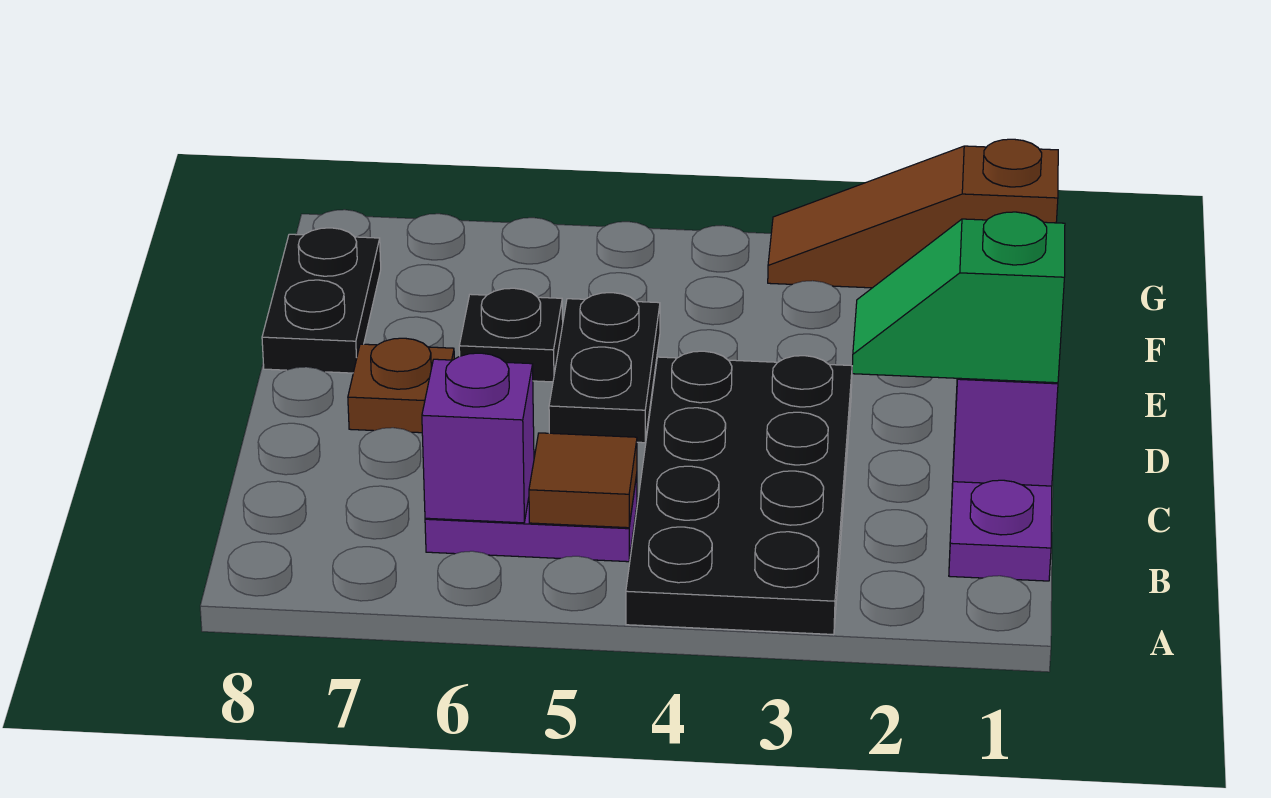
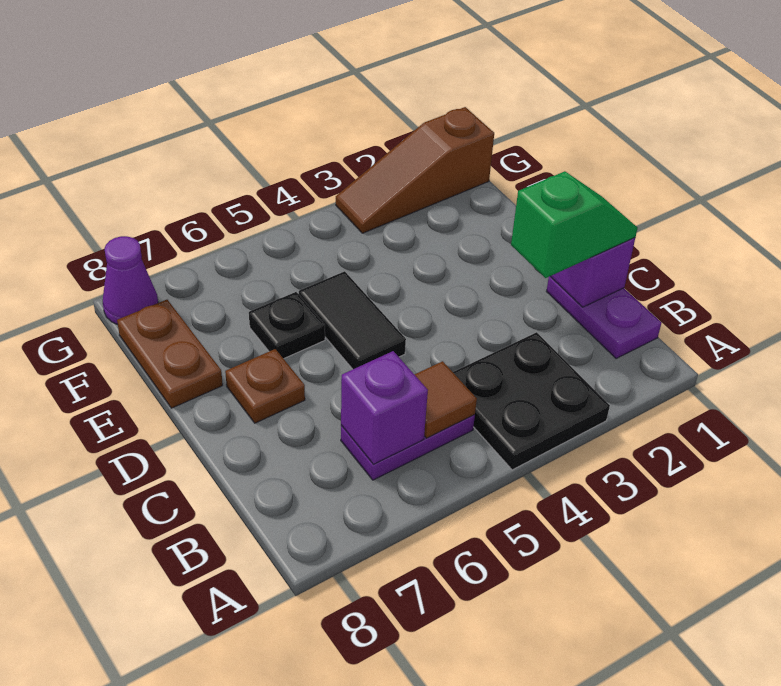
black 2x4 plate [626,351,852,635] -> black 2x2 plate [453,332,610,470]
green 1x2 slope [852,212,1065,383] -> green 1x2 slope turned to [511,171,638,278]
black 1x2 plate [549,293,660,443] -> black 1x2 tile [299,271,406,369]
black 1x2 plate [262,228,381,373] -> brown 1x2 plate [117,300,223,408]
none -> purple 1x1 cone [103,236,158,325]

